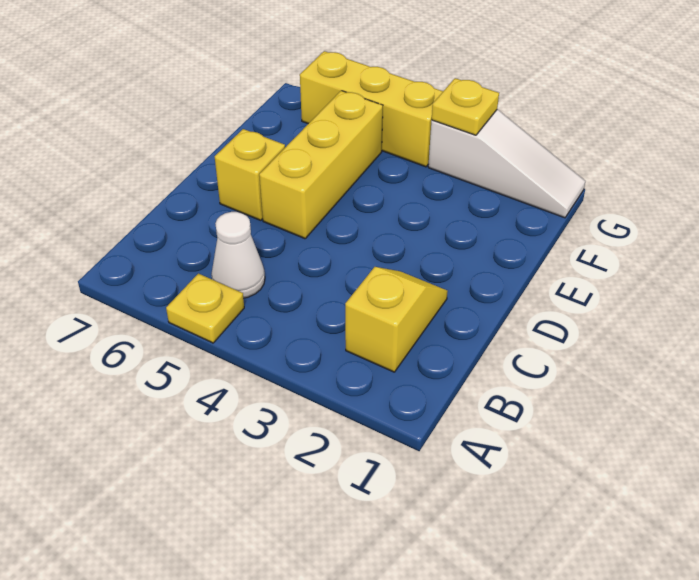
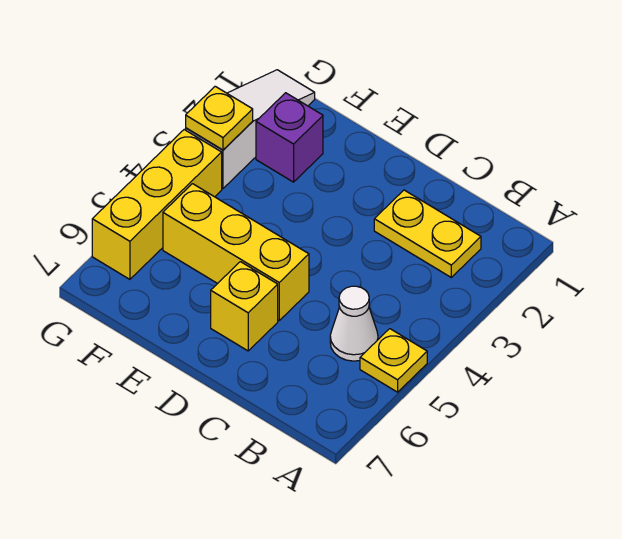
yellow 1x2 slope [345,267,448,372] -> yellow 1x2 plate [374,190,481,277]
none -> purple 1x1 brick [256,93,323,182]

